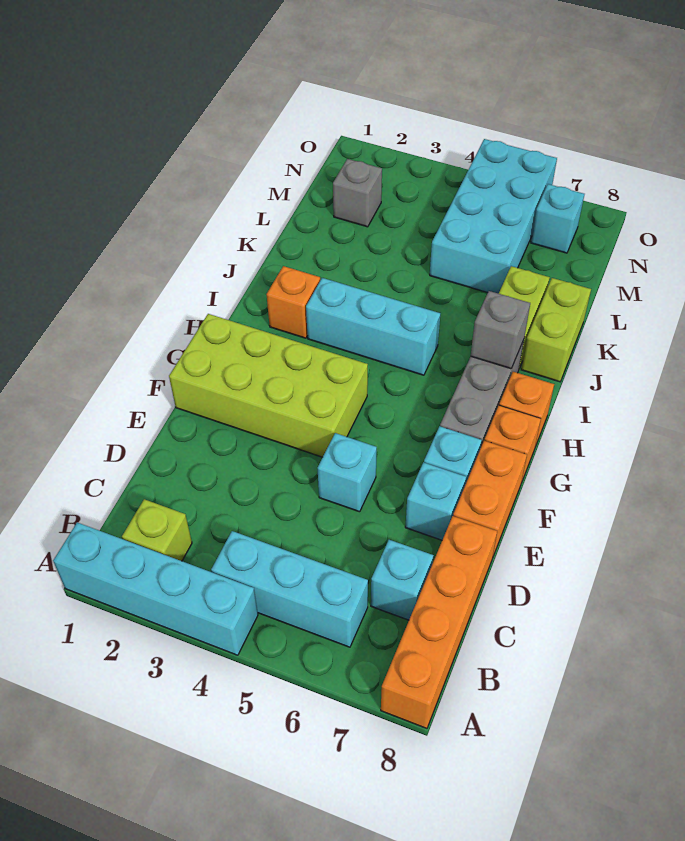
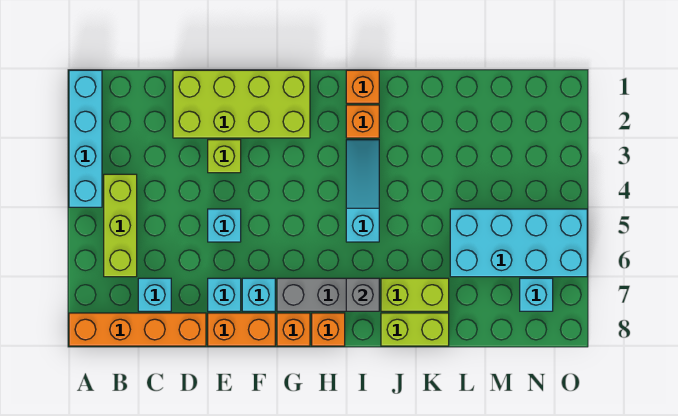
lime 1x1 brick [122,499,192,561] -> lime 1x1 brick moved to [208,140,241,173]
cyan 1x3 brick [211,531,368,647] -> lime 1x3 brick [104,174,137,277]
lime 2x4 brick [169,314,368,457] -> lime 2x4 brick turned to [173,70,310,138]
none -> orange 1x1 brick [346,70,379,103]
cyan 1x3 brick [306,278,440,375] -> cyan 1x3 slope [346,140,379,242]
grey 1x1 brick [333,159,382,227] -> none

